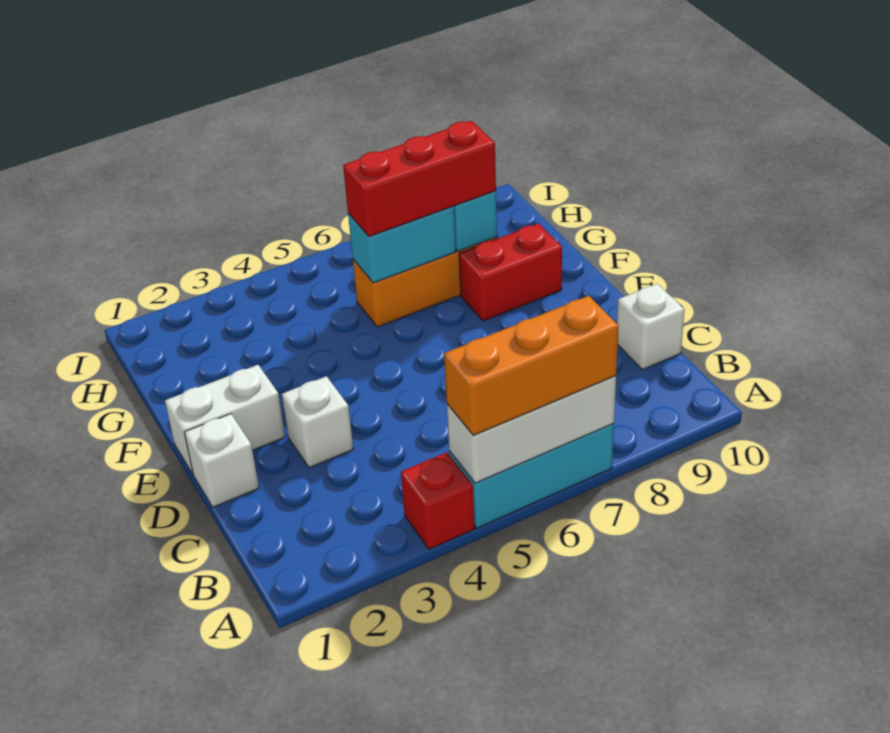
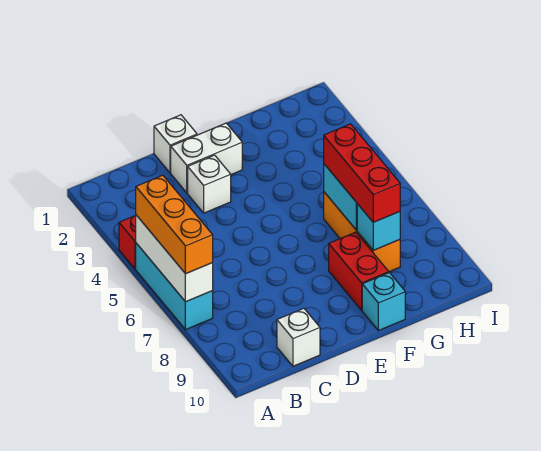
white 1x2 brick [165,365,285,474] -> white 1x2 brick turned to [171,123,242,193]
none -> cyan 1x1 brick [362,273,405,331]

